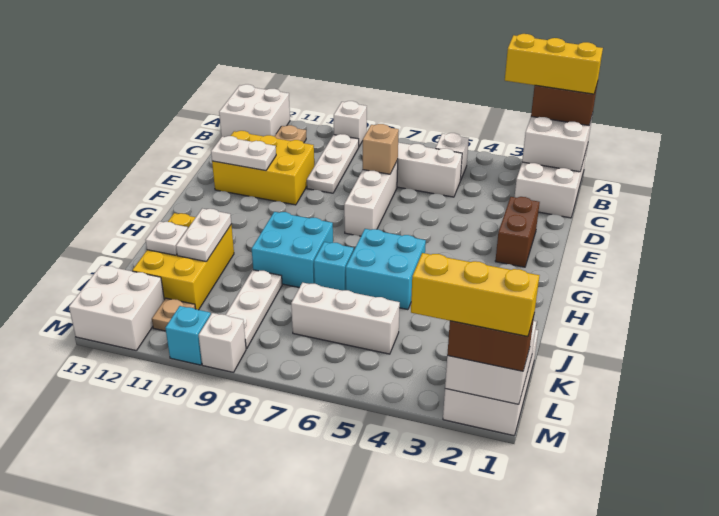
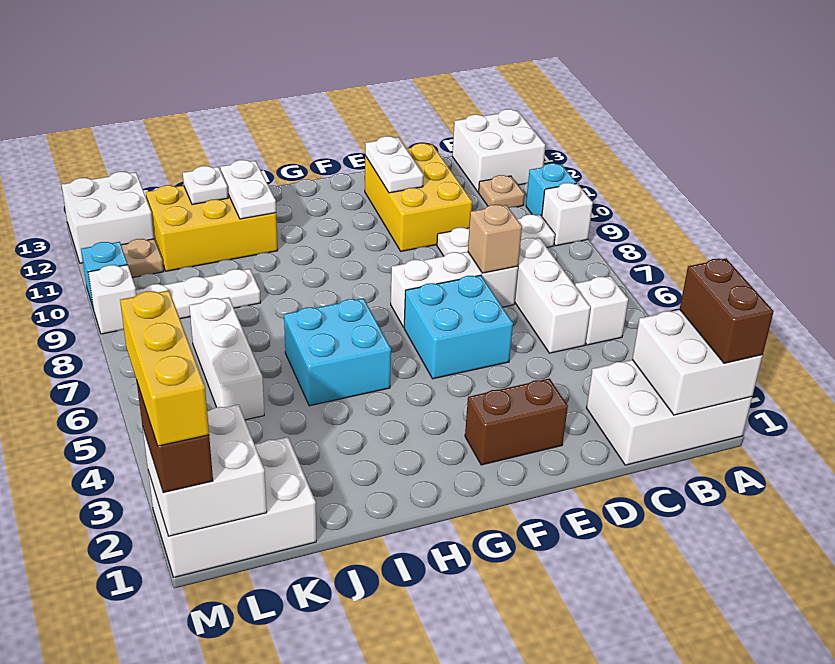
yellow 1x3 brick [505,34,603,94] -> none
cyan 2x2 brick [252,212,333,288] -> cyan 2x2 brick moved to [404,275,513,379]
cyan 1x1 brick [314,242,354,291] -> cyan 1x1 brick moved to [526,163,576,216]
white 1x2 plate [176,209,231,262] -> white 1x2 plate turned to [220,160,276,219]

